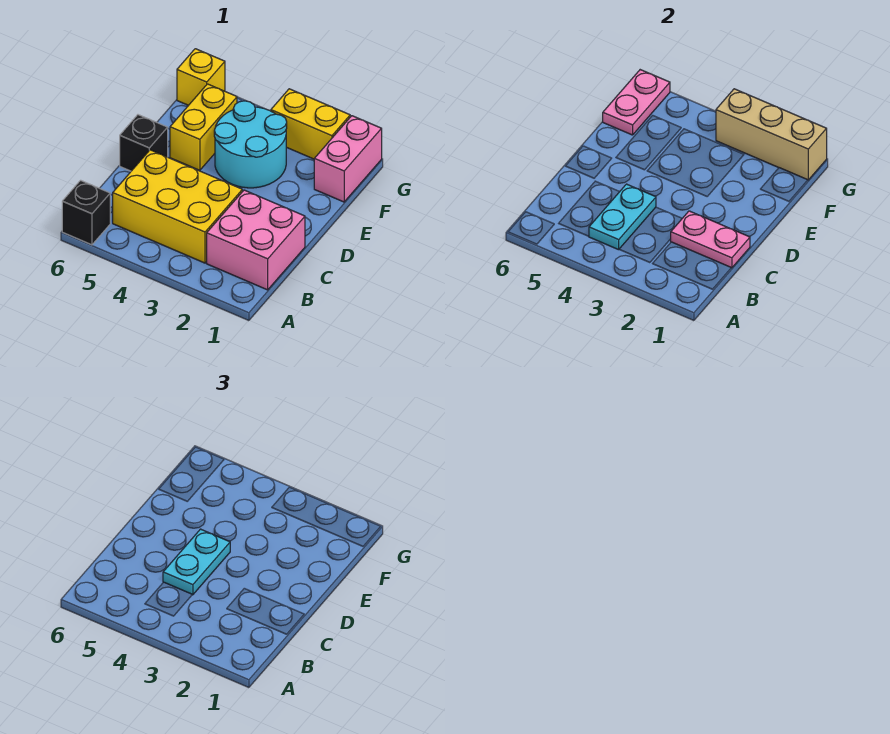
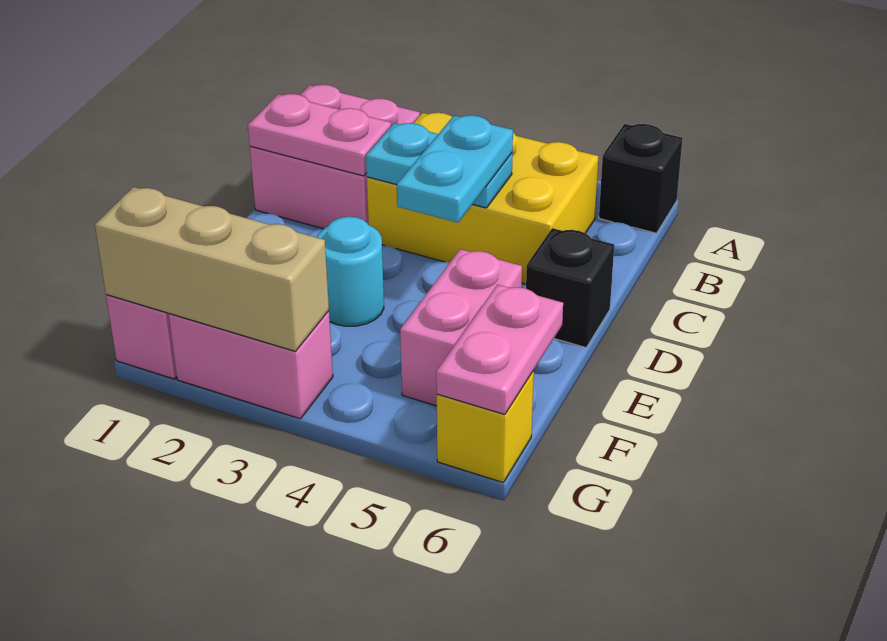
cyan 1x2 plate [589,184,656,250] -> cyan 1x2 plate turned to [366,123,513,208]
cyan 2x2 round brick [214,101,287,188] -> cyan 1x1 round brick [317,217,384,326]
yellow 1x2 brick [170,84,237,170] -> pink 1x2 brick [400,249,522,406]
yellow 1x2 brick [271,89,350,159] -> pink 1x2 brick [169,311,333,419]

